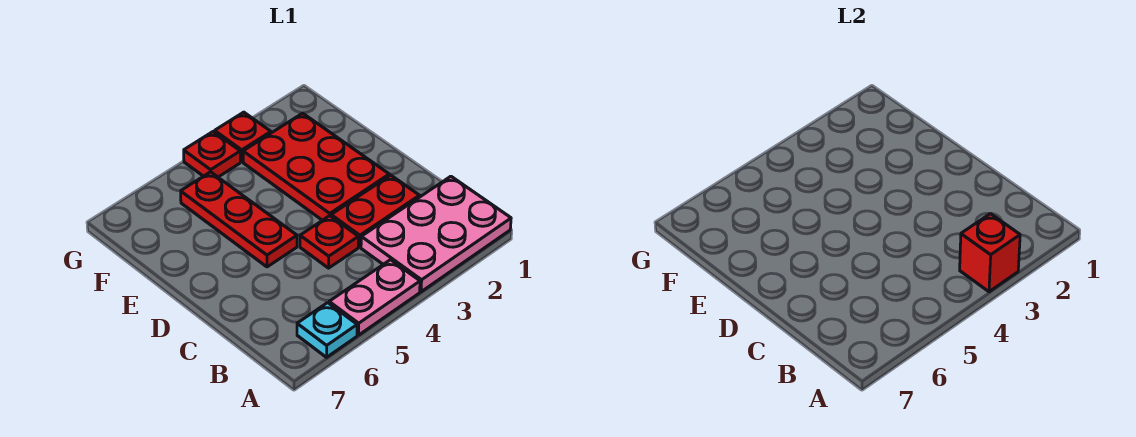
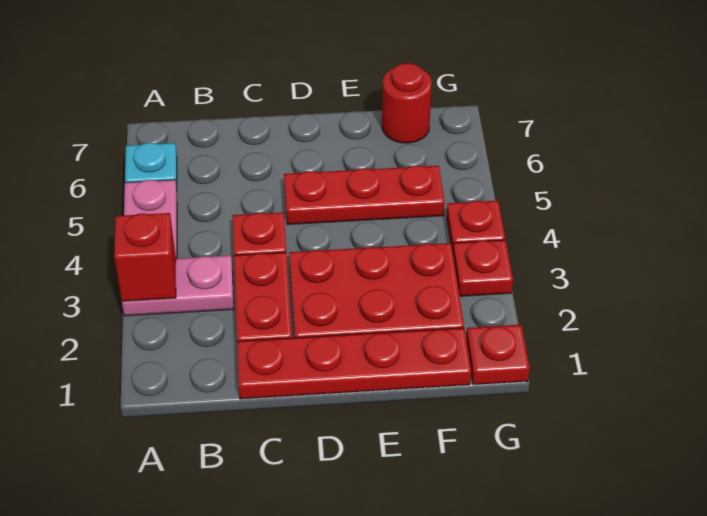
pink 2x3 plate [361,176,511,292] -> pink 1x2 plate [122,256,234,316]
none -> red 1x4 plate [237,328,471,399]
none -> red 1x1 round brick [382,63,432,143]
none -> red 1x1 plate [466,325,530,385]

